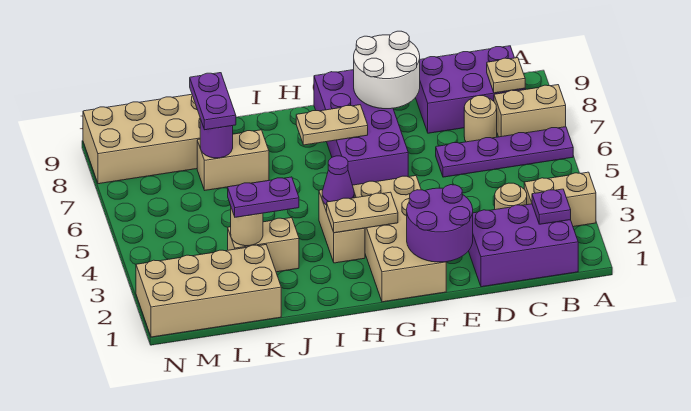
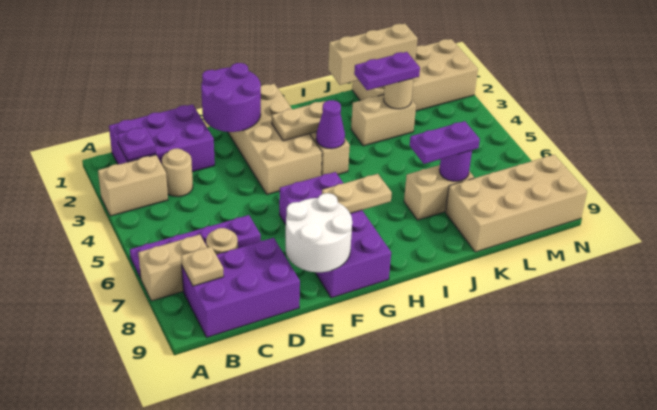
none -> tan 1x3 brick [328,24,418,85]
purple 1x2 plate [190,73,236,130] -> purple 1x2 plate turned to [410,121,480,164]

